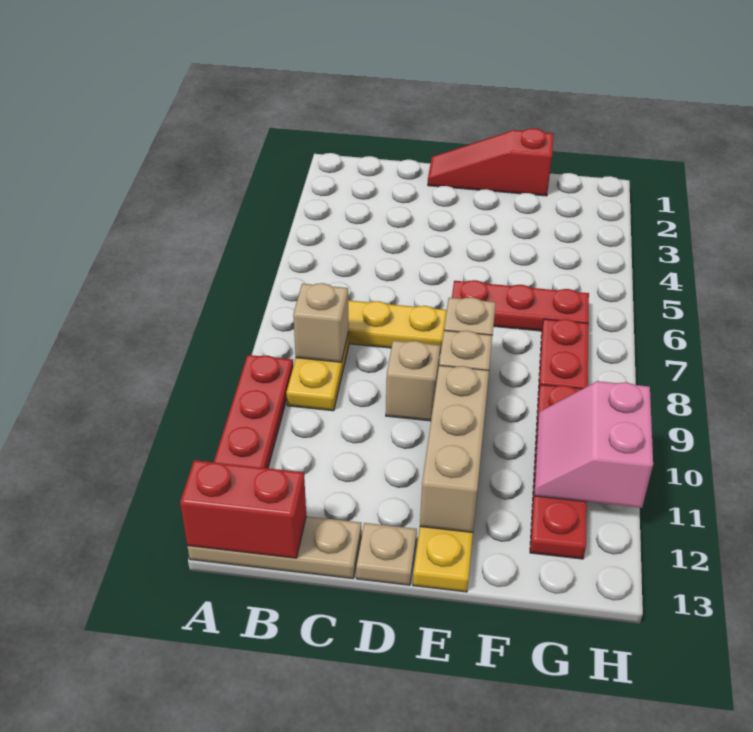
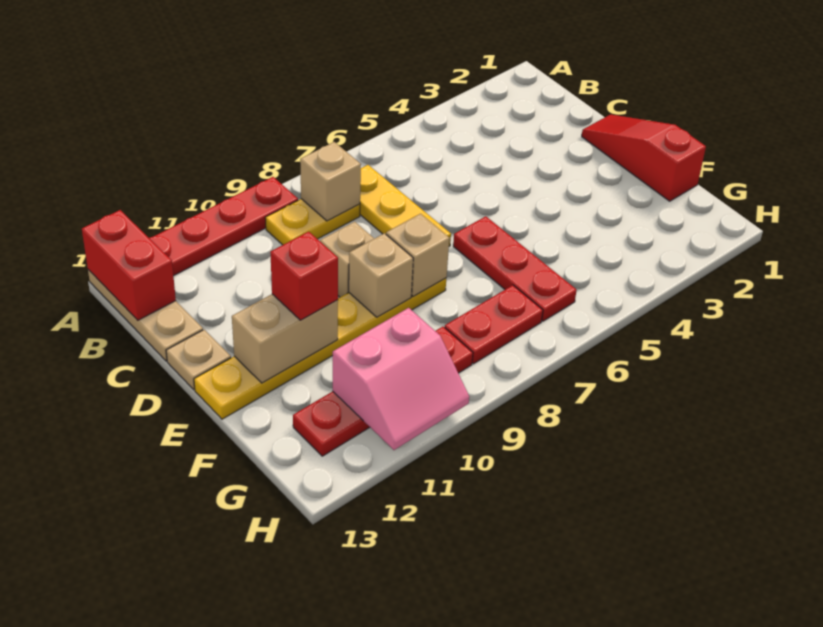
tan 1x3 brick [420,365,489,532] -> tan 1x2 brick [232,294,338,383]
none -> red 1x1 brick [270,231,338,320]
pink 2x2 slope [534,381,653,508] -> pink 2x2 slope turned to [333,308,469,450]

